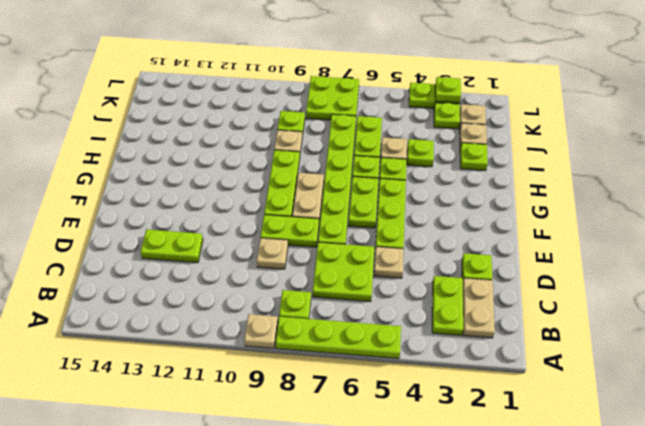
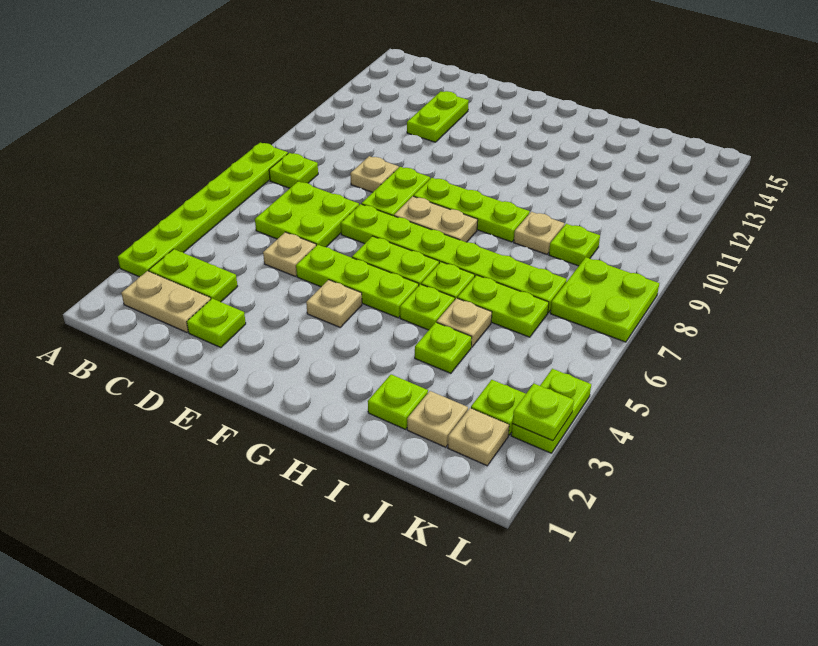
lime 1x4 plate [275,317,401,358] -> lime 1x6 plate [118,143,288,277]
tan 1x1 plate [244,314,278,348] -> tan 1x1 plate moved to [306,280,362,327]

